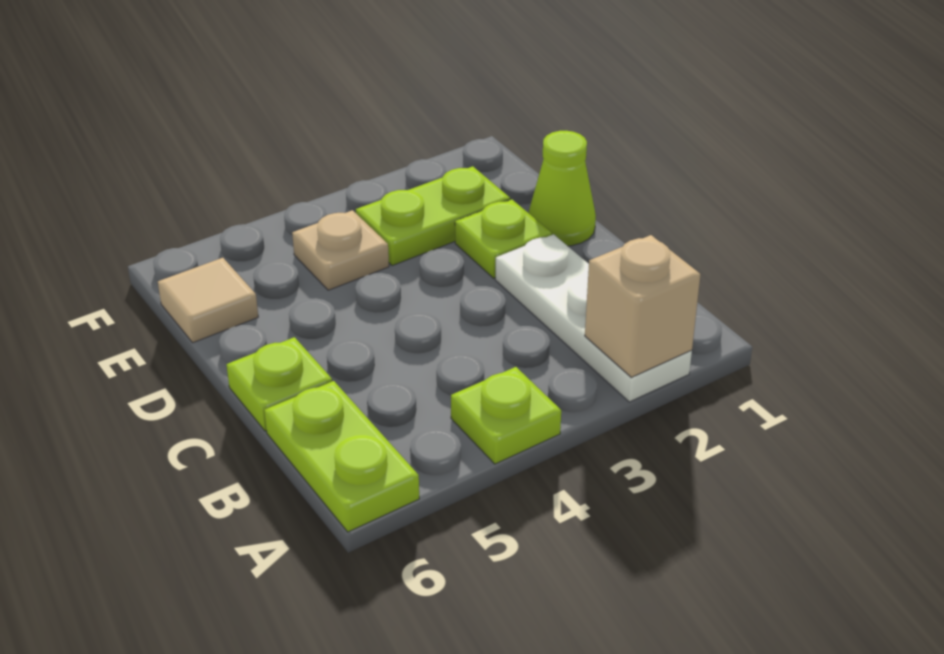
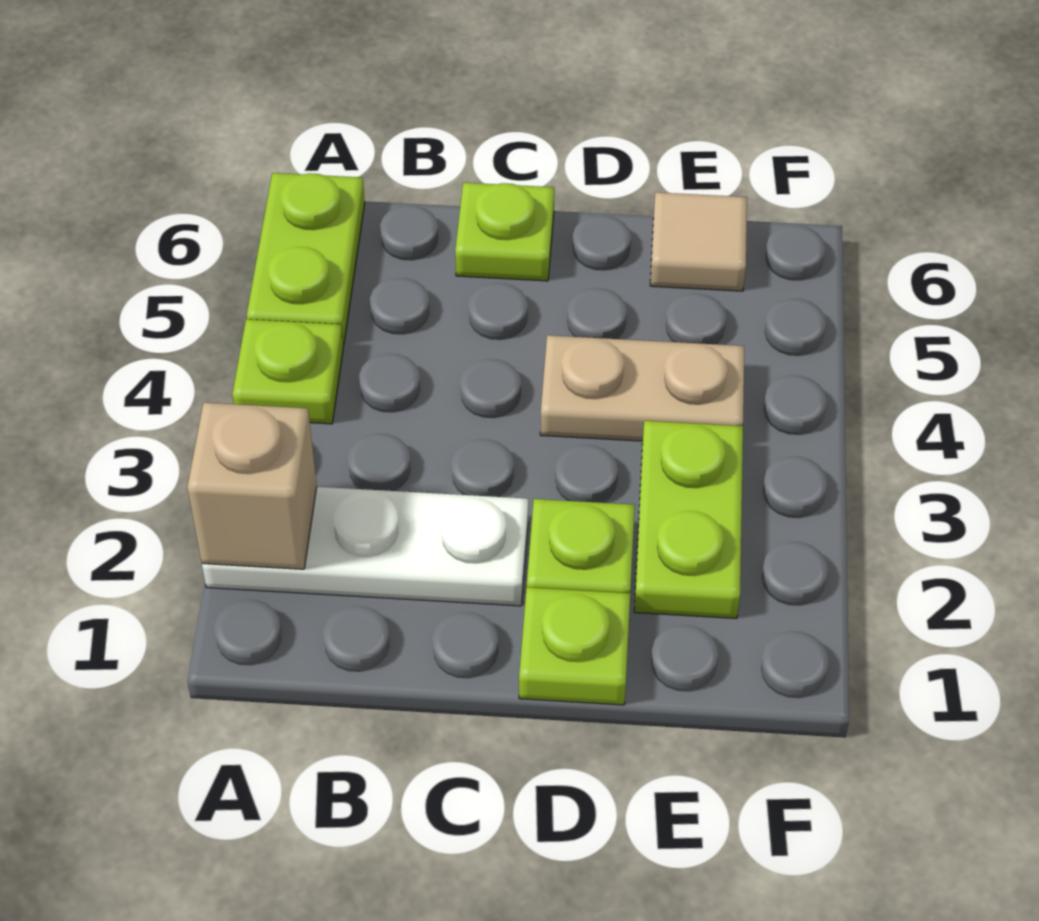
lime 1x2 plate [264,381,419,532] -> lime 1x2 plate turned to [247,173,365,345]
lime 1x1 cone [528,131,596,246] -> lime 1x1 plate [519,587,630,705]
tan 1x1 plate [292,210,389,290] -> tan 1x2 plate [540,335,745,441]

